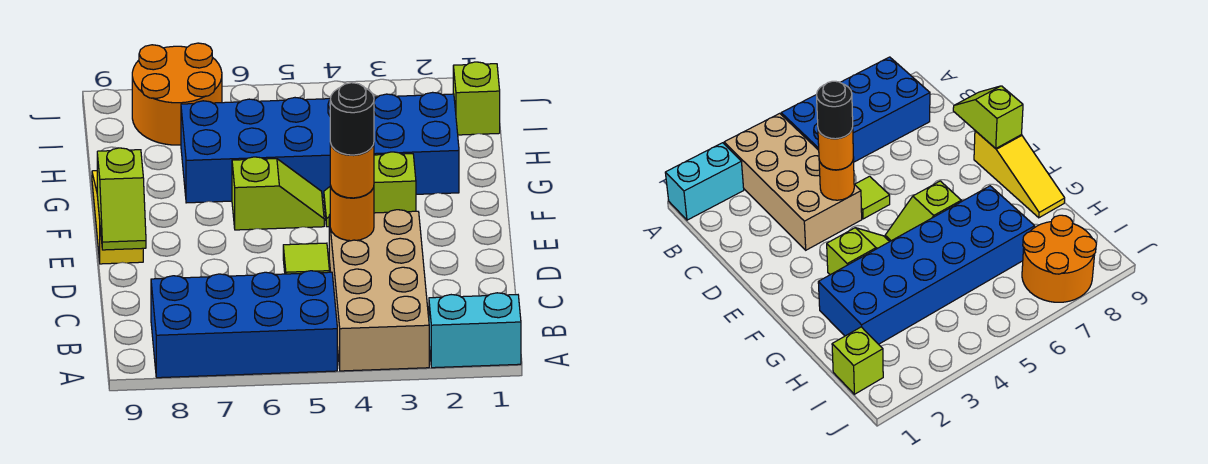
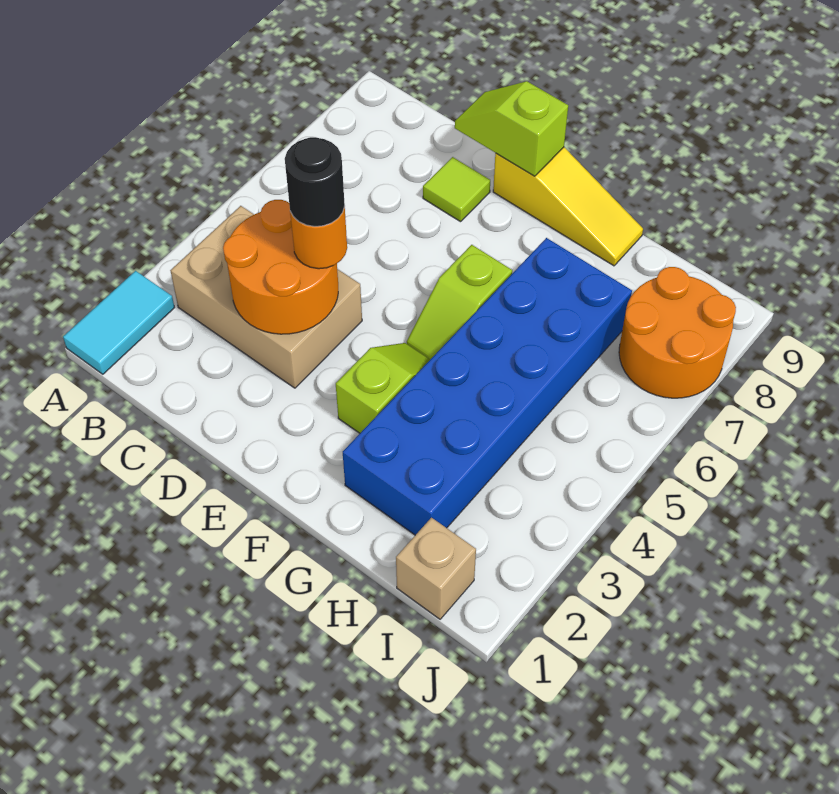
cyan 1x2 brick [429,293,521,368] -> cyan 1x2 tile [63,271,175,374]
tan 2x4 brick [329,210,429,371] -> tan 2x3 brick [170,206,362,388]
blue 2x4 brick [151,271,337,378] -> none
orange 1x1 round brick [330,186,374,241] -> orange 2x2 round brick [223,200,338,334]
lime 1x1 tile [283,243,330,274] -> lime 1x1 tile moved to [423,157,490,222]
lime 1x1 brick [453,62,500,135] -> tan 1x1 brick [396,518,476,619]

